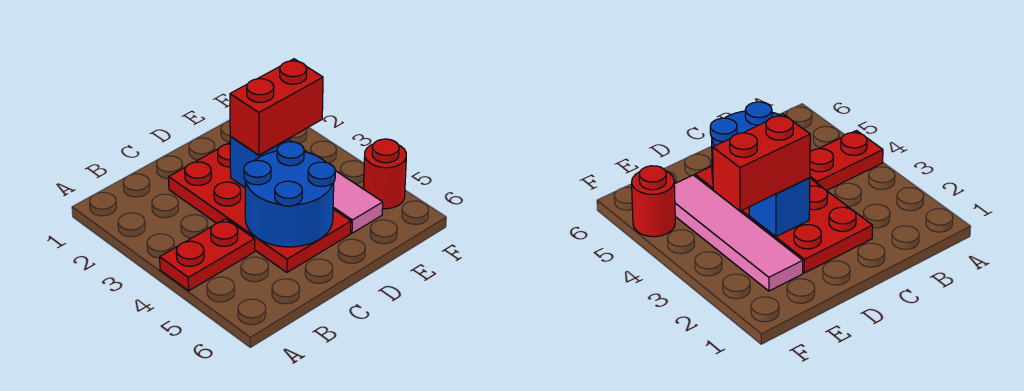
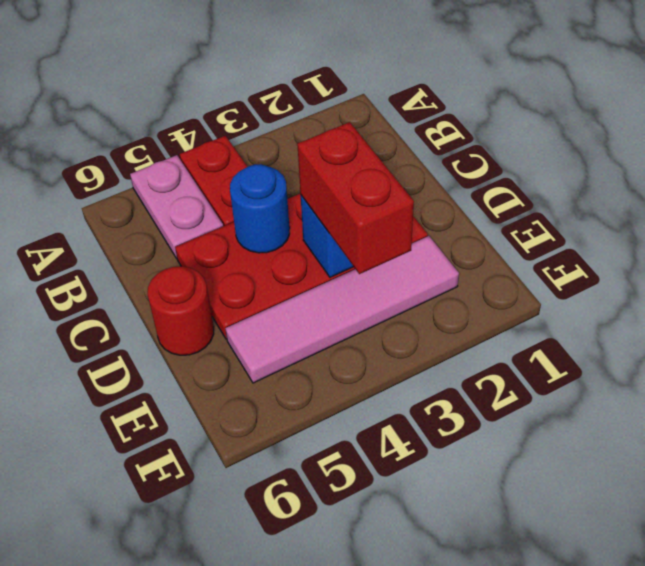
none -> pink 1x2 plate [130,155,223,259]
blue 2x2 round brick [244,142,335,247] -> blue 1x1 round brick [230,164,290,253]
red 1x1 round brick [363,139,406,209] -> red 1x1 round brick moved to [147,266,214,355]

